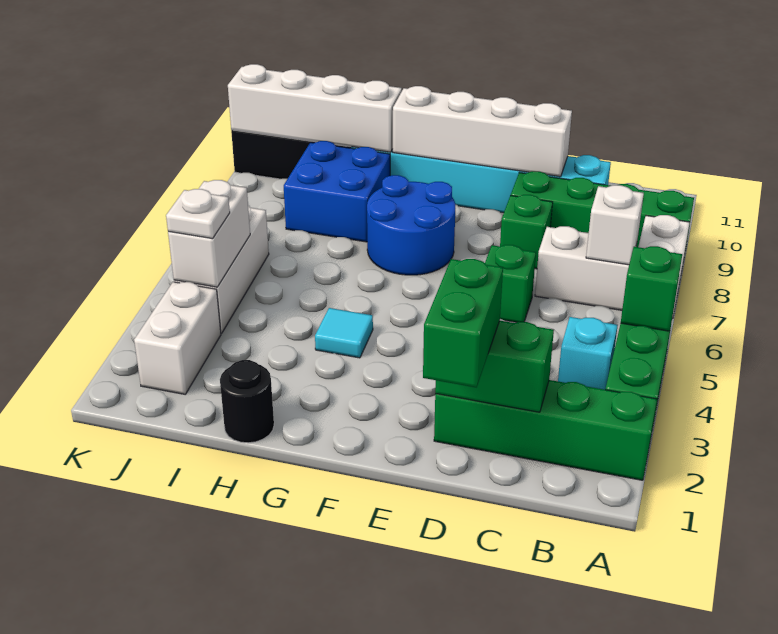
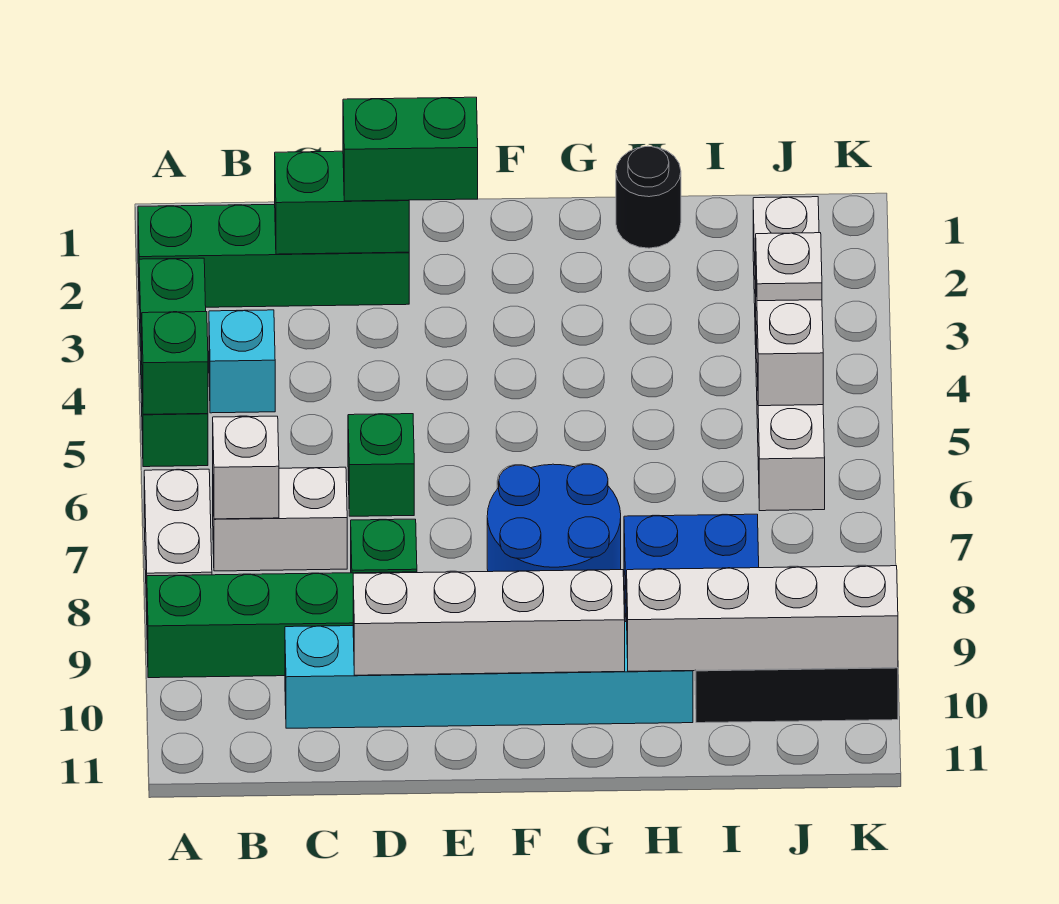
green 1x2 brick [423,259,503,387] -> green 1x2 brick turned to [343,97,478,201]
cyan 1x1 tile [315,308,373,358] -> none

